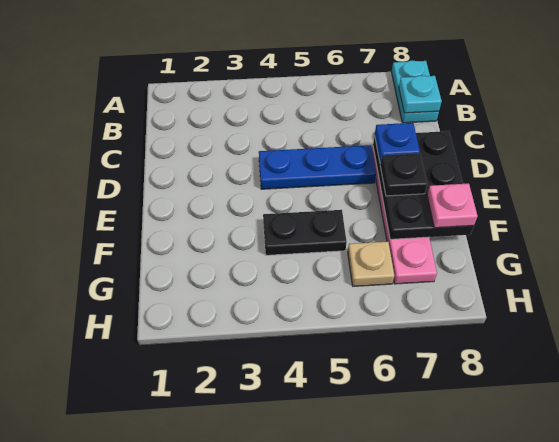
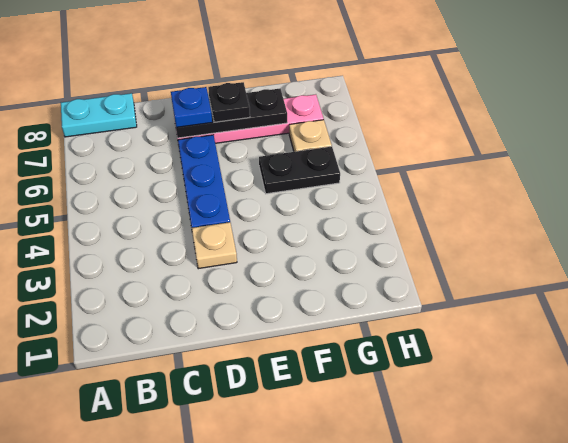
cyan 1x1 plate [399,76,442,113] -> none
none -> tan 1x1 plate [192,222,237,269]
black 2x3 plate [373,131,474,239] -> black 1x3 plate [176,89,287,138]
black 1x2 plate [263,210,347,255] -> black 1x2 plate turned to [259,146,340,194]
pink 1x1 plate [427,183,478,228] -> none

